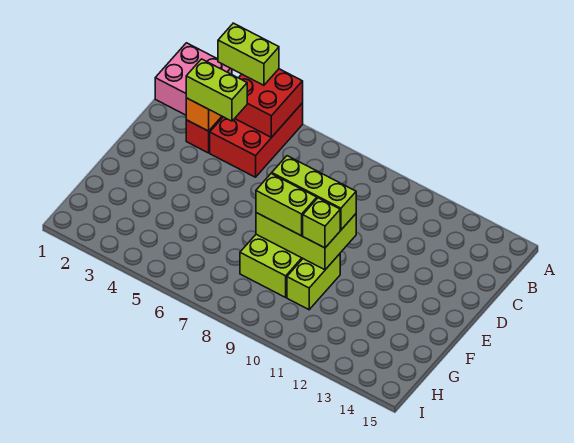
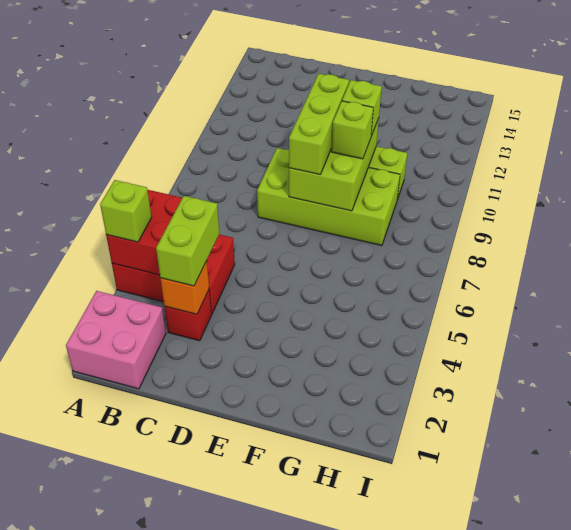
lime 1x2 brick [218,23,279,85] -> lime 1x1 brick [100,180,152,242]
lime 1x2 brick [256,173,317,236] -> lime 1x1 brick [332,101,373,159]

